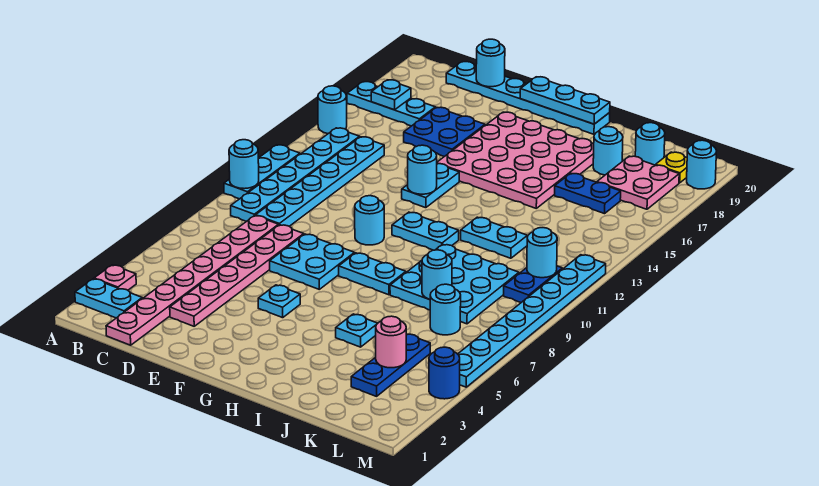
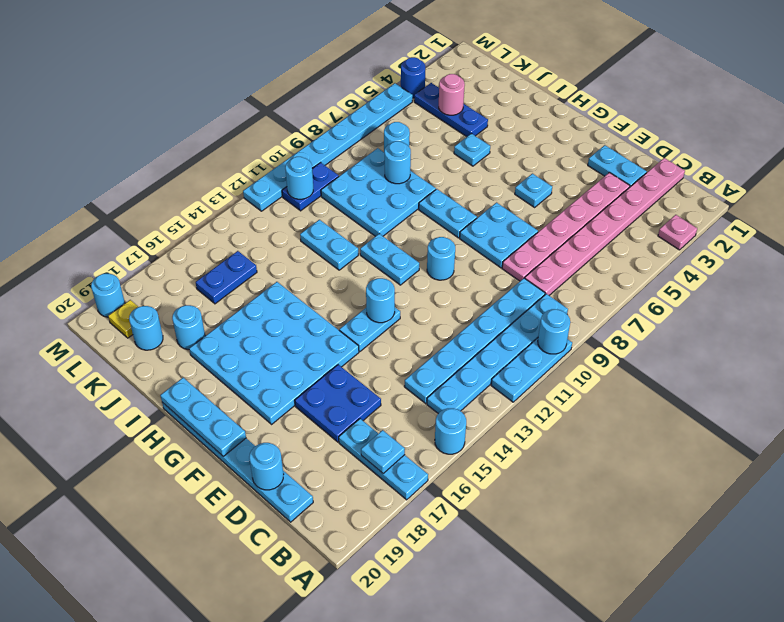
cyan 1x2 plate [75,279,142,318] -> cyan 1x2 plate moved to [588,145,647,187]
pink 4x4 plate [437,112,594,208] -> cyan 4x4 plate [189,282,359,424]
blue 1x2 plate [554,173,621,214] -> blue 1x2 plate turned to [196,251,257,304]
blue 1x3 plate [351,334,430,396] -> blue 1x3 plate turned to [414,83,488,137]
pink 2x2 plate [597,156,679,209] -> none

